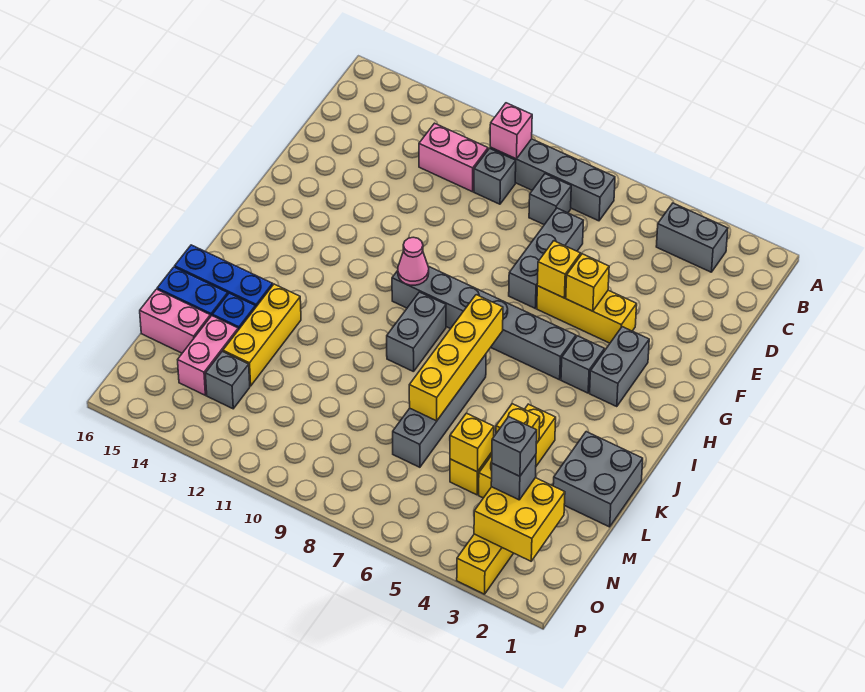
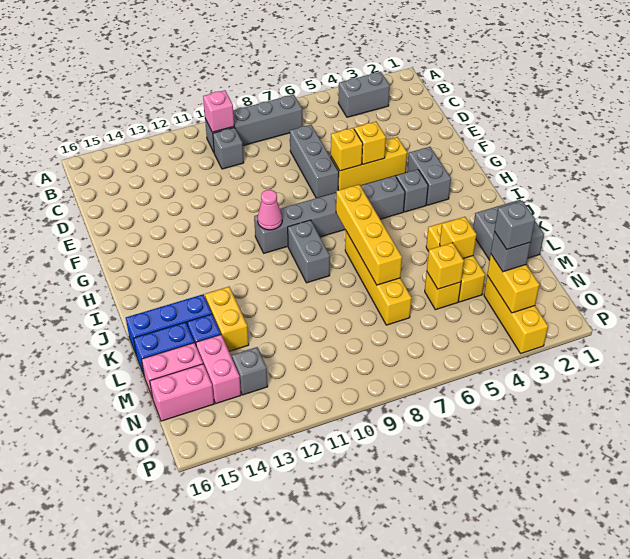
grey 1x1 brick [529,174,571,225] -> none
pink 1x2 brick [419,123,488,192] -> pink 1x2 brick moved to [150,364,214,421]
grey 1x4 brick [393,354,486,467] -> yellow 1x4 brick [345,231,412,325]
yellow 1x3 brick [223,284,301,386] -> yellow 1x2 brick [205,287,249,351]
yellow 2x2 brick [474,478,565,561] -> yellow 1x2 brick [487,255,539,313]

